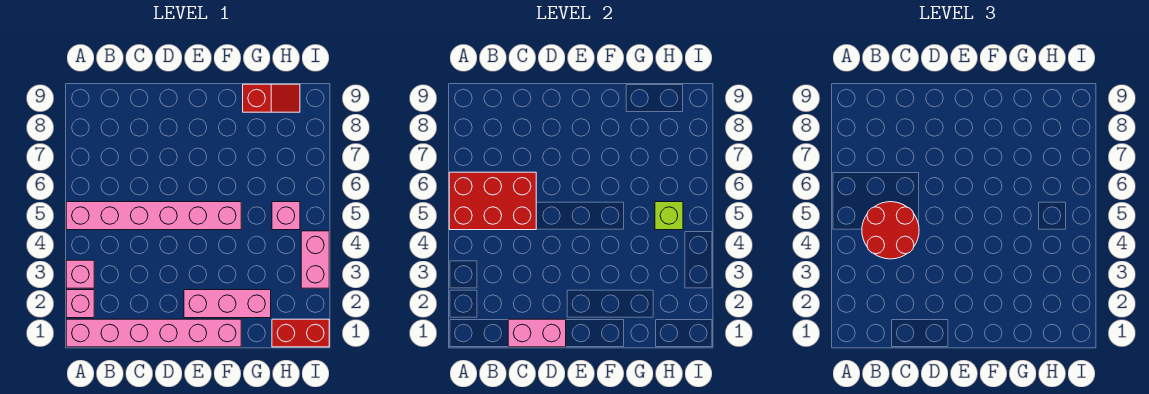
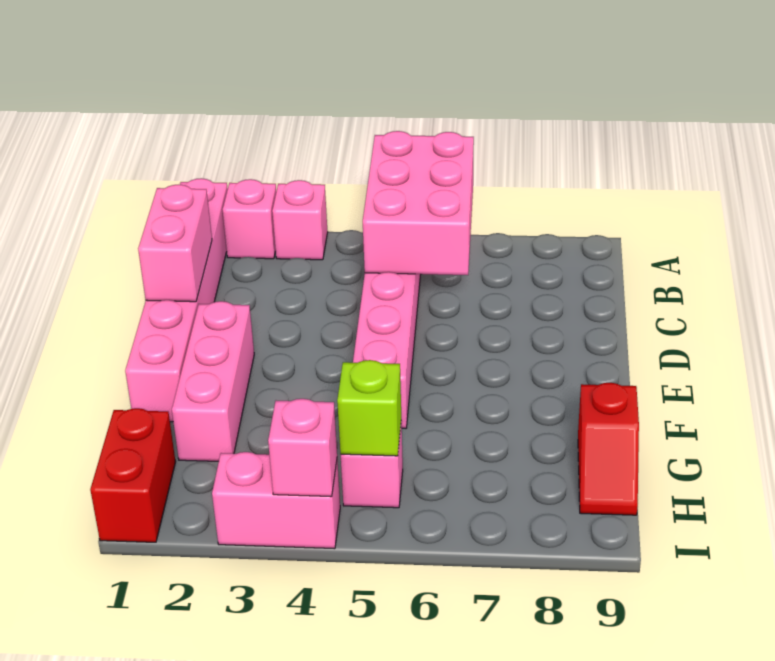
red 2x3 brick [449,172,536,230] -> pink 2x3 brick [363,131,474,275]
red 2x2 round brick [862,202,919,259] -> none
none -> pink 1x1 brick [268,399,337,497]

